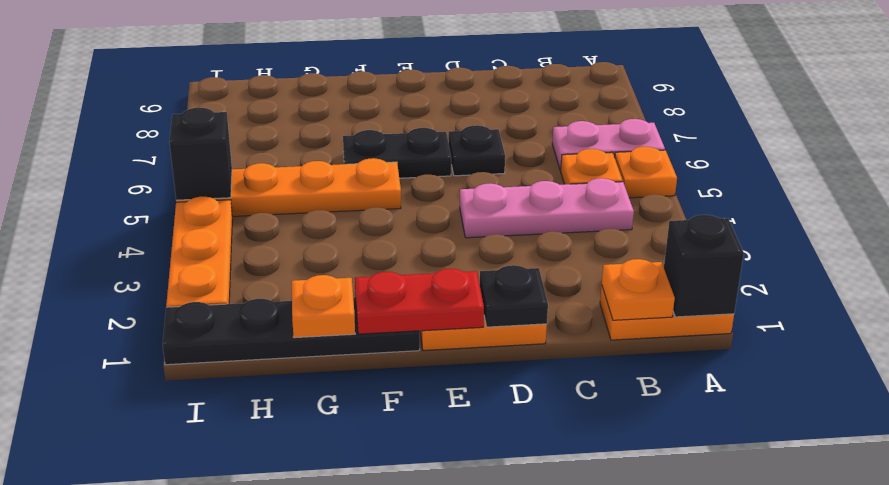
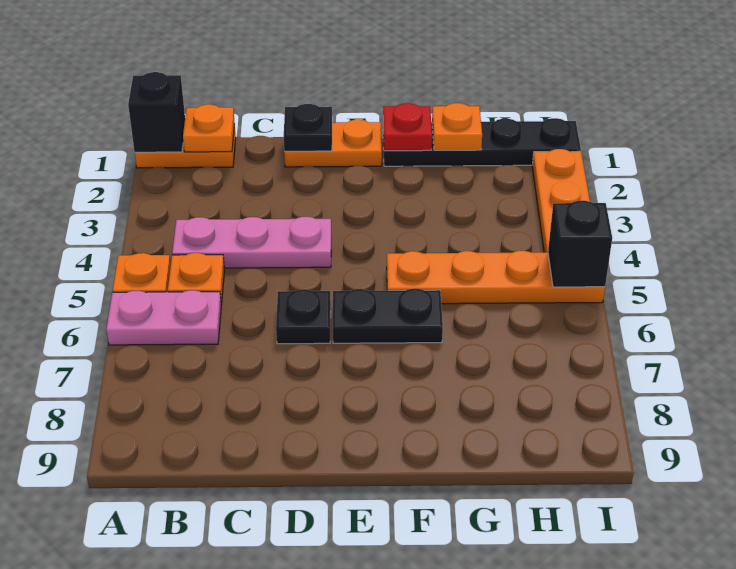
red 1x2 plate [355,269,484,334] -> red 1x1 plate [383,103,432,151]

